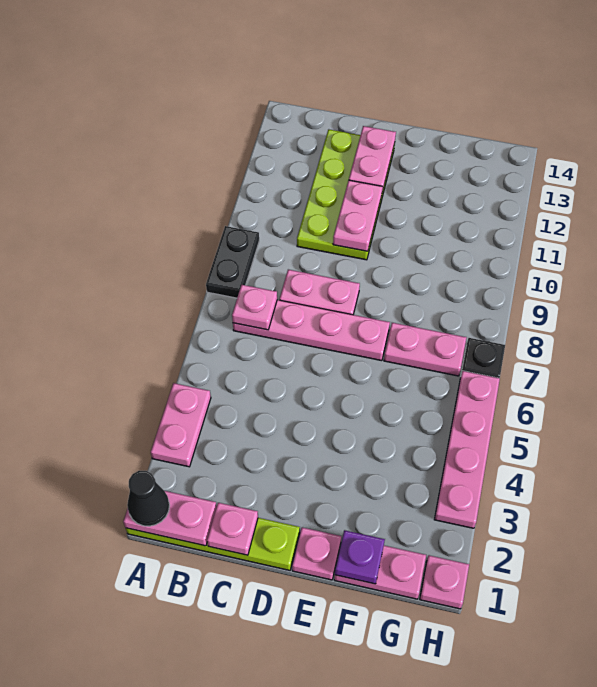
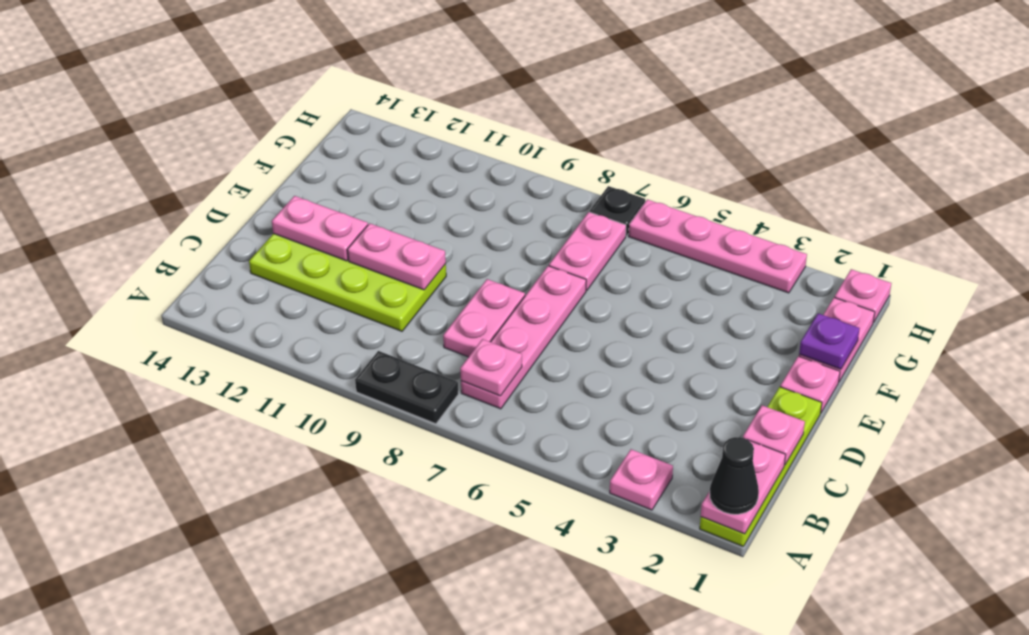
pink 1x2 plate [151,383,211,467] -> pink 1x1 plate [610,449,673,510]

